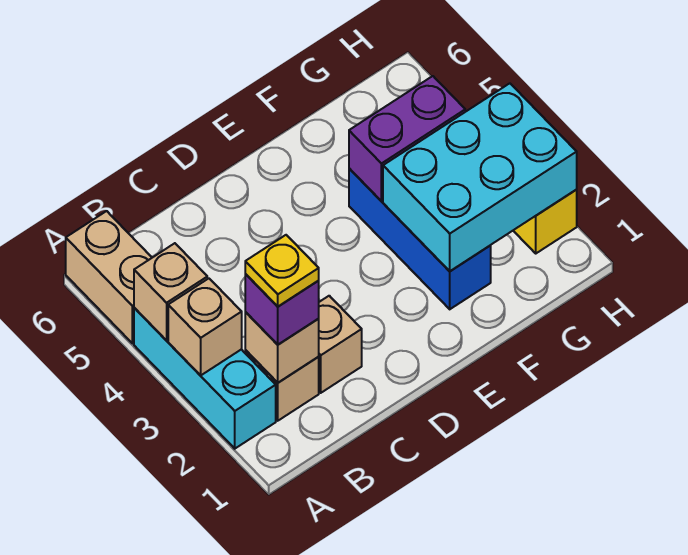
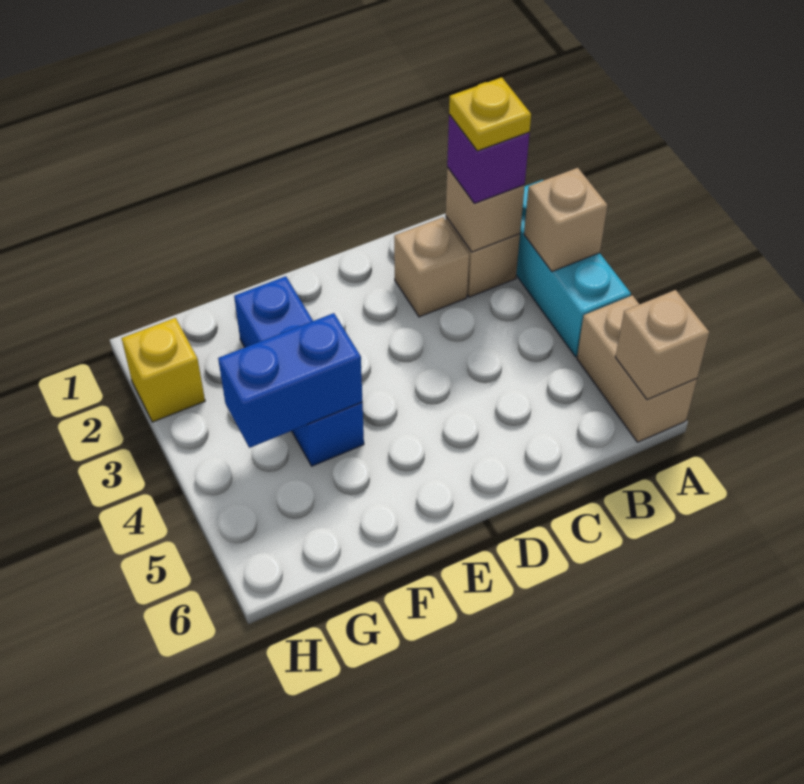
tan 1x1 brick [134,243,207,340] -> tan 1x1 brick moved to [615,290,709,400]
cyan 2x3 brick [383,83,577,271] -> none
purple 1x2 brick [349,76,465,201] -> blue 1x2 brick [218,313,362,448]

